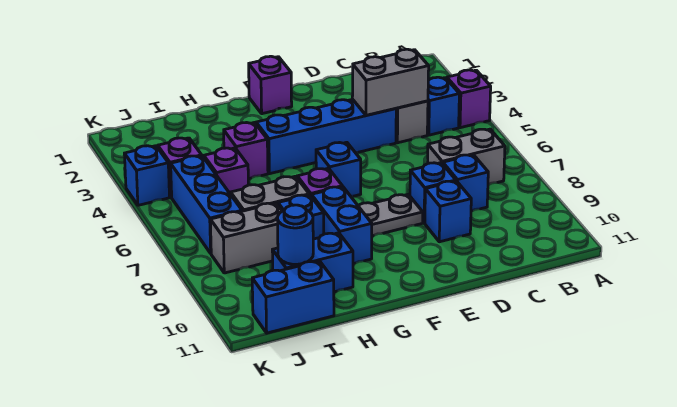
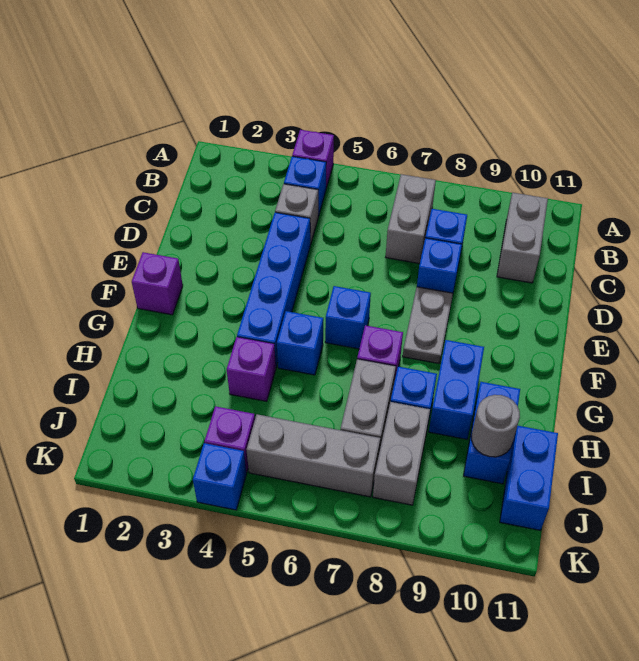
grey 1x2 brick [352,49,429,115] -> grey 1x2 brick moved to [497,193,548,283]
blue 1x1 brick [425,181,471,242] -> blue 1x1 brick moved to [277,311,323,375]
blue 1x2 brick [311,187,372,264] -> blue 1x2 brick turned to [429,340,484,439]
purple 1x1 brick [204,148,248,194] -> none
blue 1x1 round brick [278,205,313,264] -> grey 1x1 round brick [472,395,520,457]
blue 1x3 brick [171,156,242,253] -> grey 1x3 brick [247,414,380,497]

